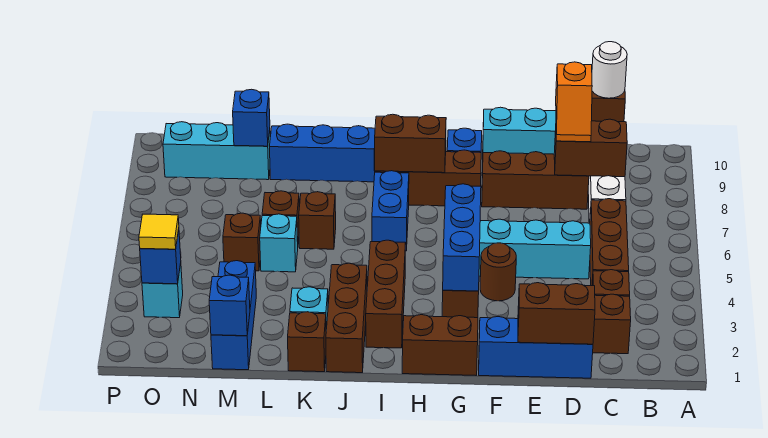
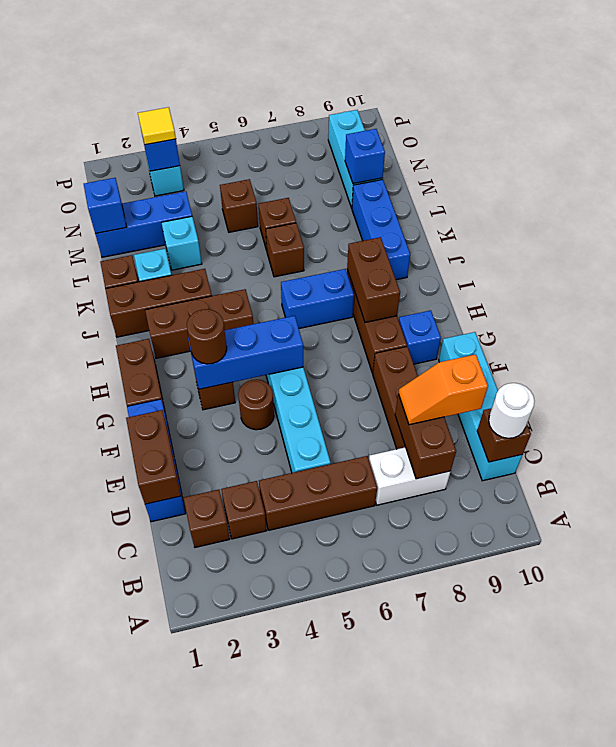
none -> brown 1x1 round brick [187,309,227,364]
cyan 1x1 brick [260,214,298,272] -> cyan 1x1 brick moved to [162,216,202,270]

